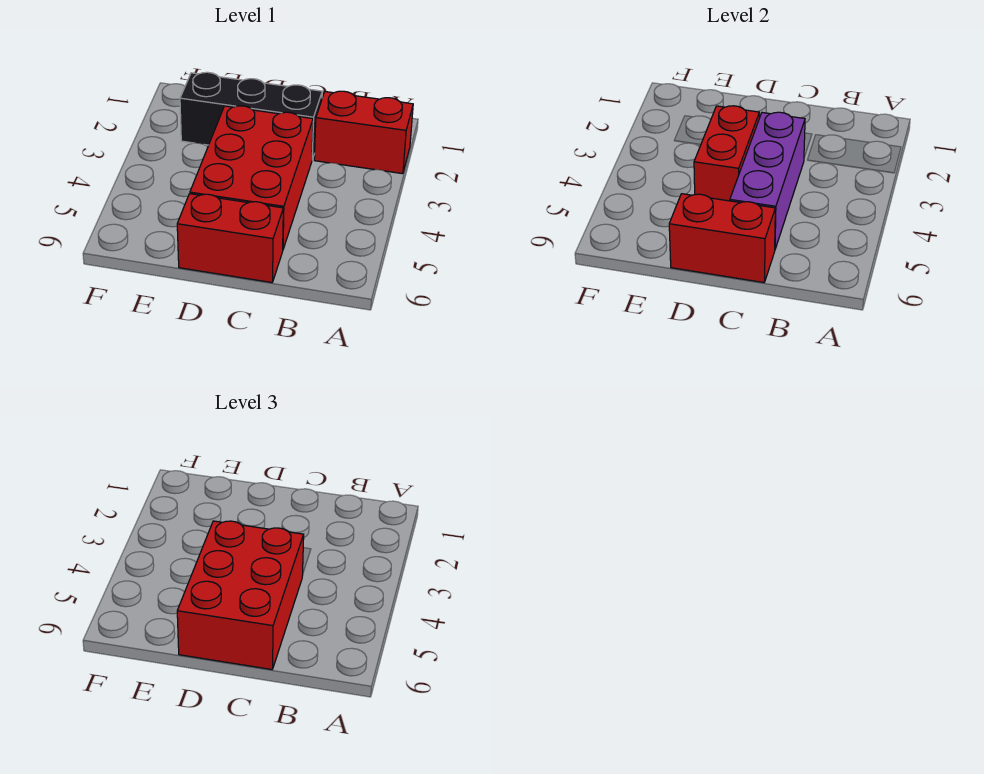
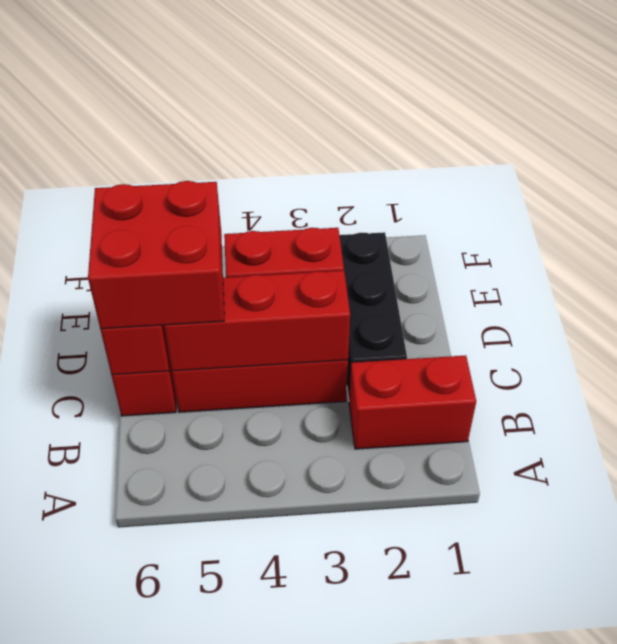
red 1x2 brick [314,91,413,174] -> red 1x2 brick turned to [349,355,476,449]
purple 1x3 brick [730,112,805,249] -> red 1x3 brick [164,271,350,371]
red 2x3 brick [177,521,304,670] -> red 2x2 brick [88,181,224,329]

